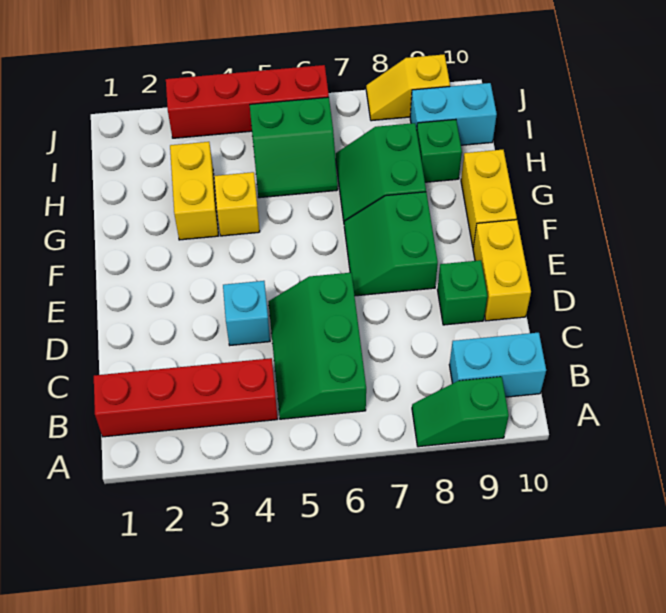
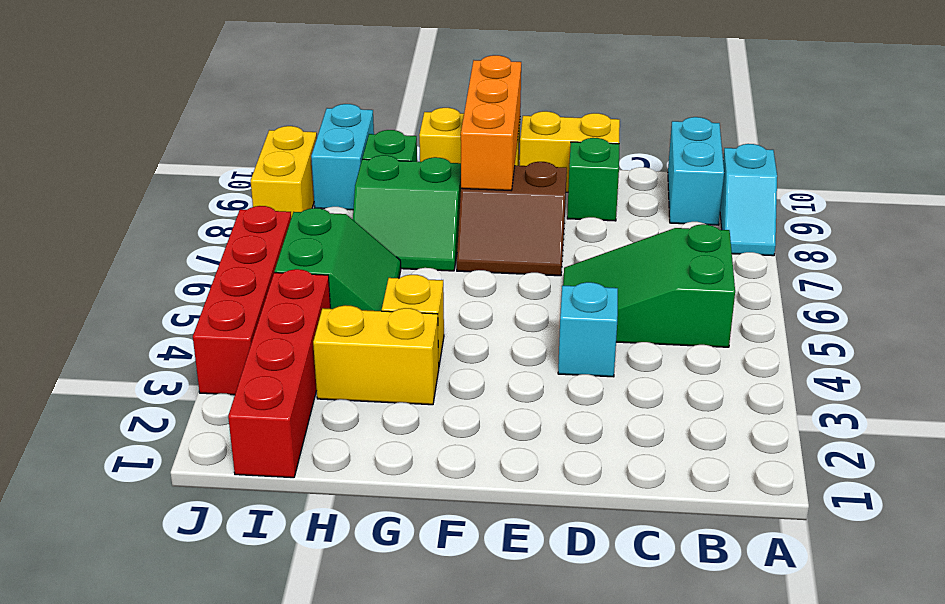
green 1x2 slope [412,377,509,447] -> cyan 1x2 slope [720,144,777,256]
red 1x4 brick [94,358,278,437] -> red 1x4 brick moved to [228,269,330,478]
green 2x3 slope [268,273,366,419] -> green 2x3 slope turned to [563,224,735,347]
green 2x2 slope [344,192,438,296] -> brown 2x2 slope [457,162,567,276]
none -> orange 1x3 brick [461,55,521,190]
yellow 1x2 slope [366,55,450,121] -> yellow 1x2 brick [251,126,317,218]

